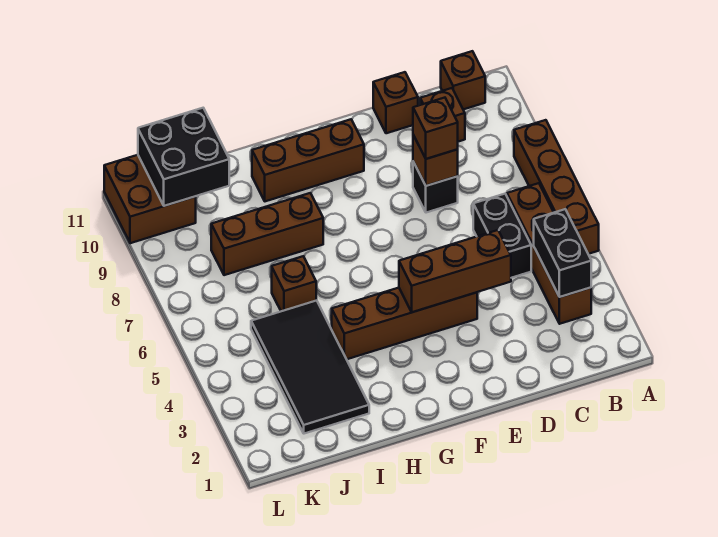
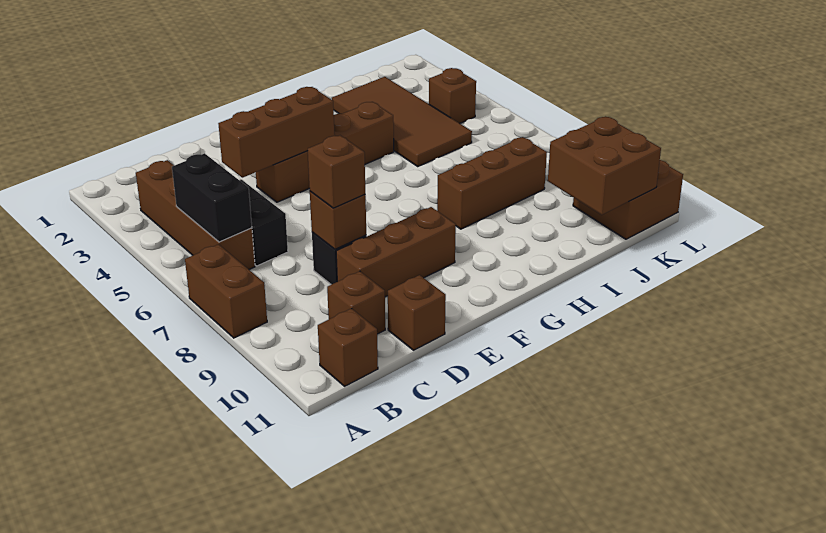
brown 1x4 brick [514,120,599,254] -> brown 1x2 brick [185,244,267,338]
black 1x2 brick [534,209,591,297] -> black 1x2 brick moved to [172,153,252,242]
brown 1x3 brick [252,119,364,201] -> brown 1x3 brick moved to [336,207,456,297]
black 2x4 tile [251,300,369,434] -> brown 2x4 tile [332,77,472,166]
brown 1x1 brick [272,256,316,311] -> brown 1x1 brick moved to [429,68,476,123]
black 2x2 brick [138,108,229,206] -> brown 2x2 brick [548,117,661,215]

